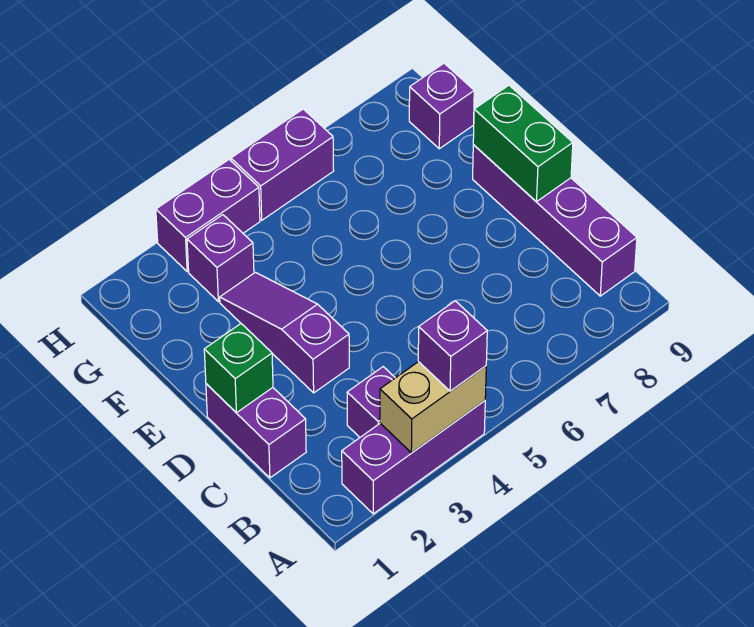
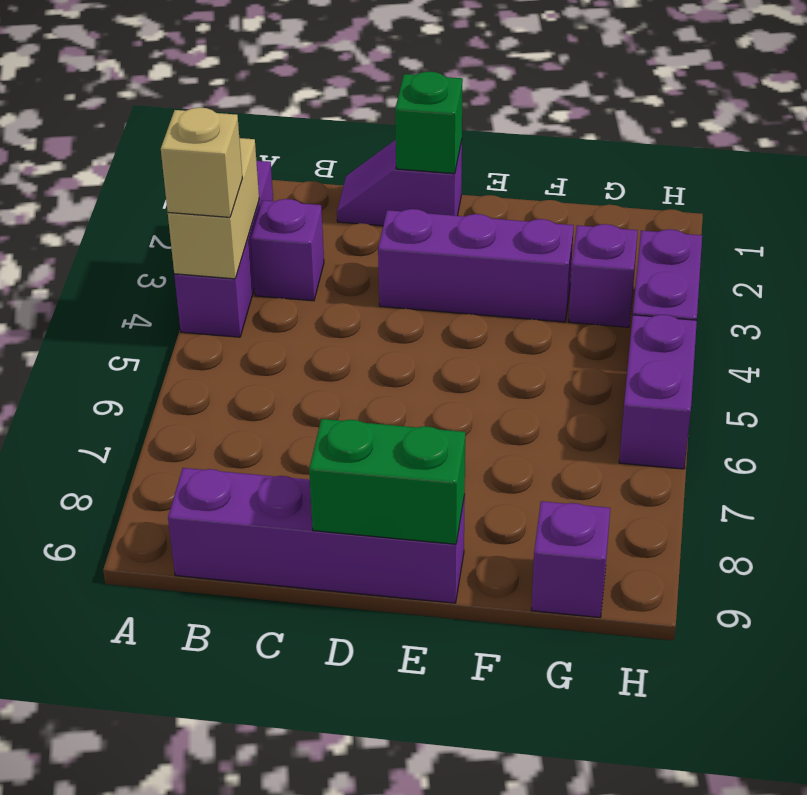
purple 1x1 brick [418,301,487,391] -> tan 1x1 brick [161,108,243,217]
purple 1x2 brick [206,384,306,478] -> purple 1x2 slope [337,140,462,226]
purple 1x3 slope [220,272,349,393] -> purple 1x3 brick [378,209,574,322]

